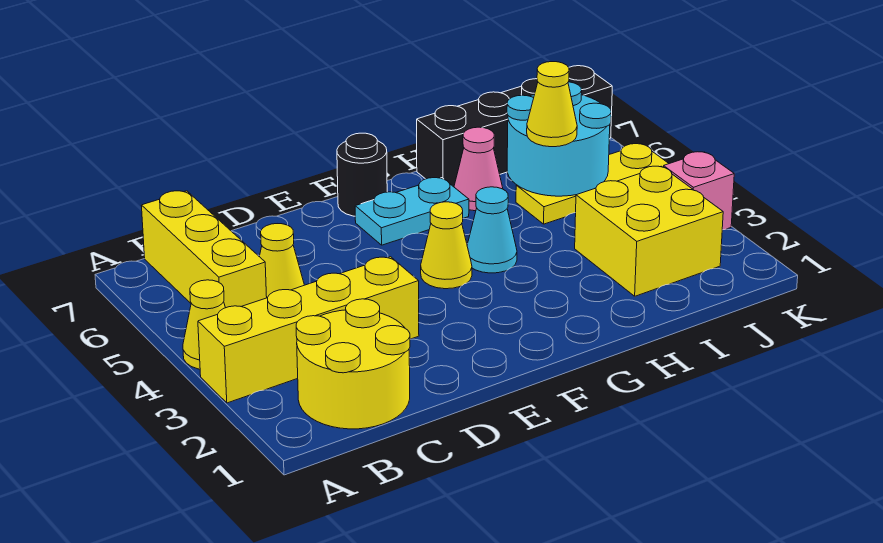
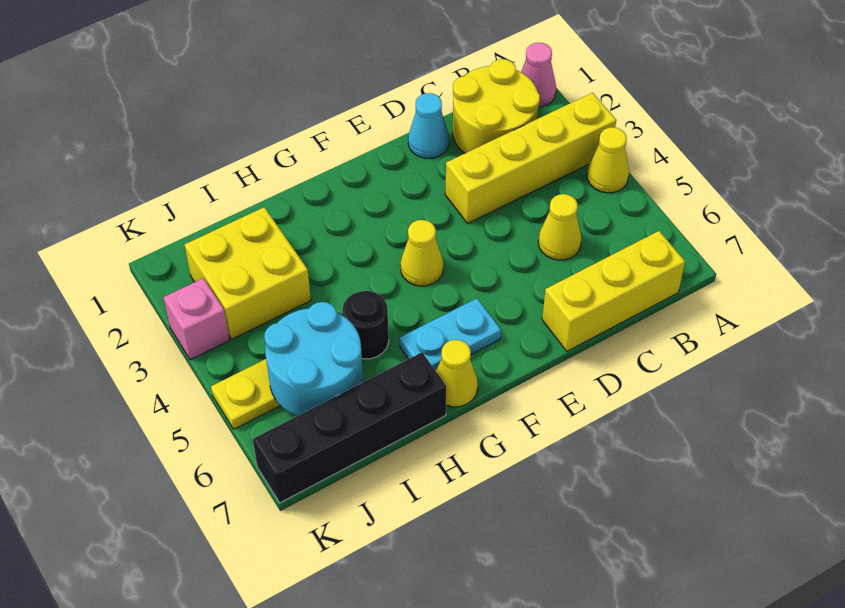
yellow 1x3 brick [141,191,267,308] -> yellow 1x3 brick turned to [542,231,685,351]
black 1x1 round brick [337,133,387,216] -> black 1x1 round brick moved to [342,291,389,359]
cyan 1x1 cone [467,187,517,273] -> cyan 1x1 cone moved to [408,93,449,158]
pink 1x1 cone [454,127,503,211] -> pink 1x1 cone moved to [521,43,556,107]
yellow 1x1 cone [527,62,577,147] -> yellow 1x1 cone moved to [436,340,478,407]

